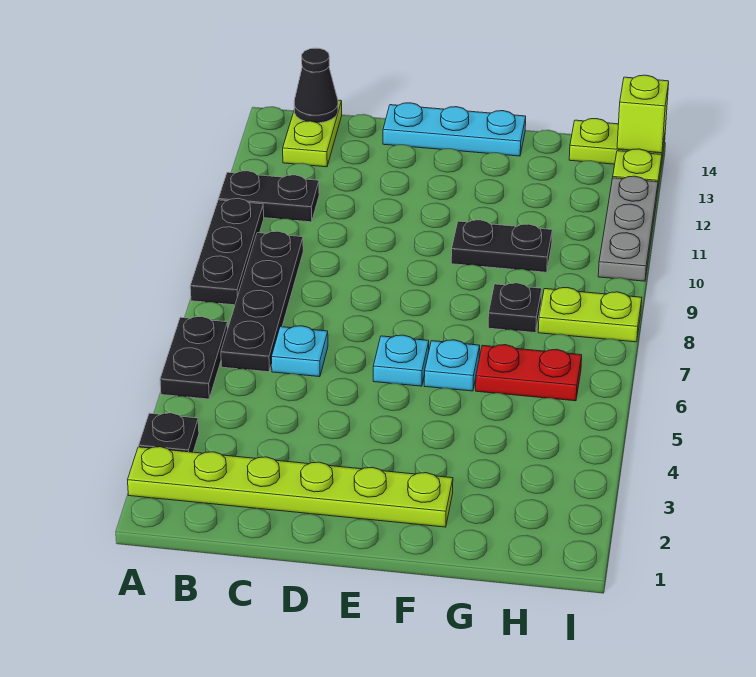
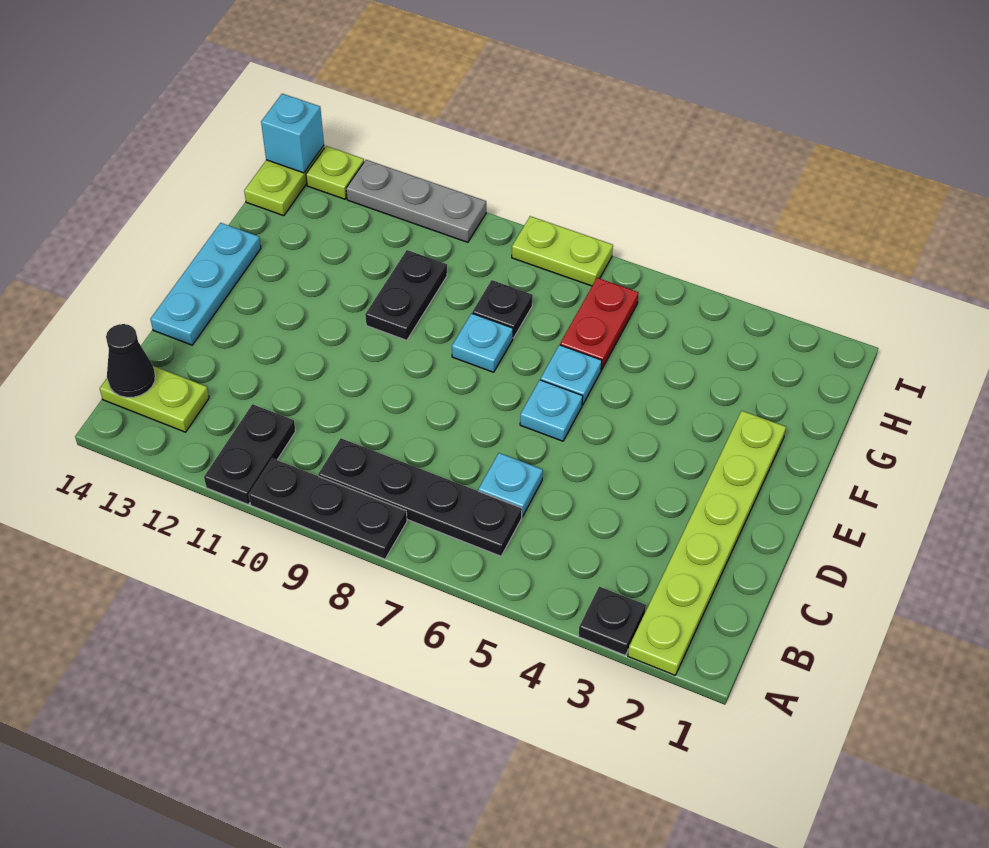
black 1x2 plate [160,317,228,399] -> none
none -> cyan 1x1 plate [452,313,513,372]
lime 1x2 plate [538,287,642,342] -> lime 1x2 plate turned to [512,216,613,286]
lime 1x1 brick [617,75,669,153] -> cyan 1x1 brick [261,94,324,173]

